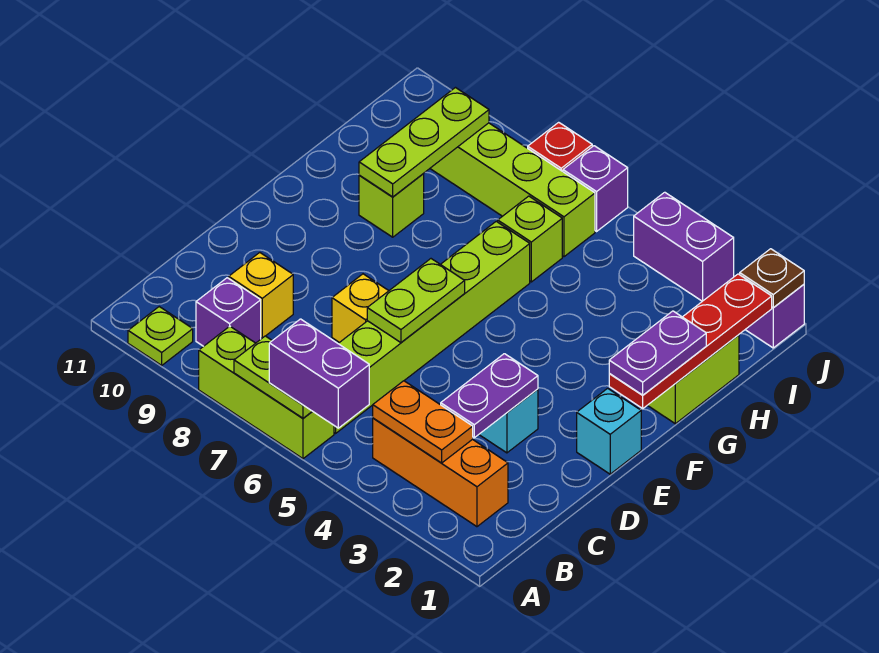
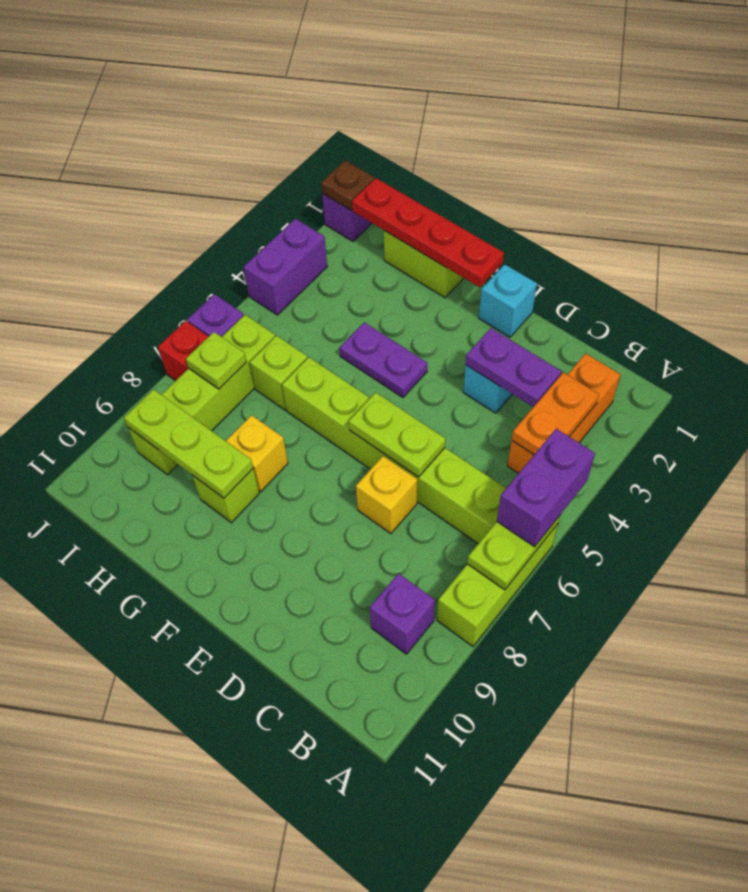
lime 1x1 plate [128,307,193,365] -> lime 1x1 plate moved to [186,332,246,389]
yellow 1x1 brick [229,253,293,338] -> yellow 1x1 brick moved to [226,415,288,492]
purple 1x2 plate [609,311,706,395] -> purple 1x2 plate moved to [340,322,427,397]

